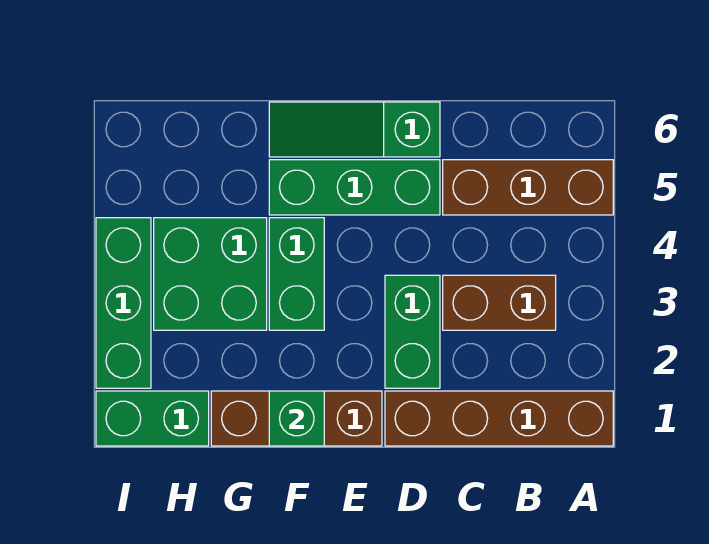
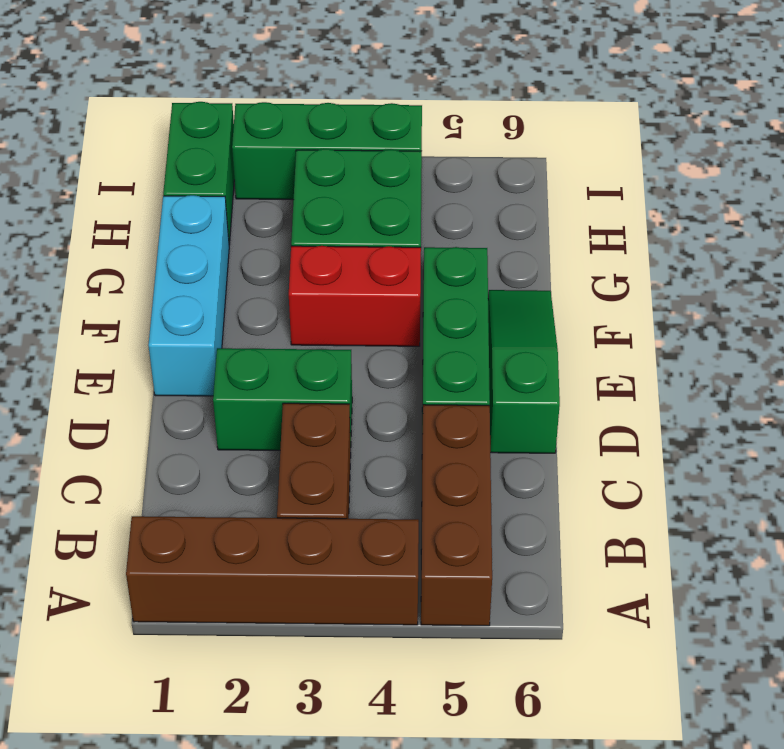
brown 1x4 brick [385,391,613,446] -> brown 1x4 brick turned to [126,516,419,625]
brown 1x3 brick [211,391,382,446] -> cyan 1x3 brick [148,195,229,396]
green 1x1 brick [269,391,324,446] -> none
green 1x2 brick [269,218,324,330] -> red 1x2 brick [289,246,421,346]

